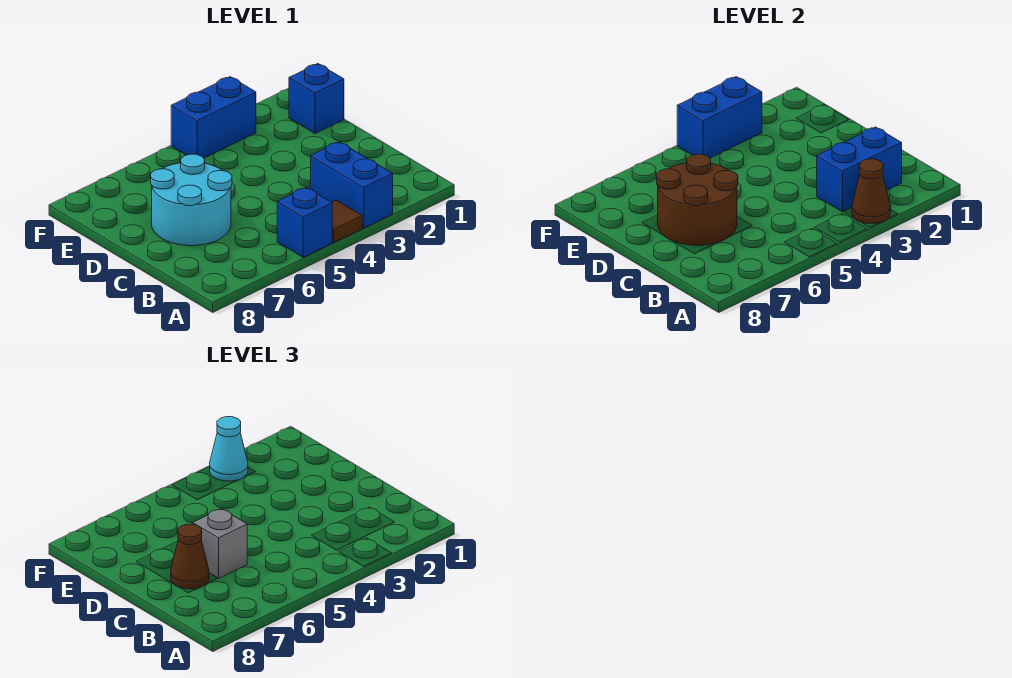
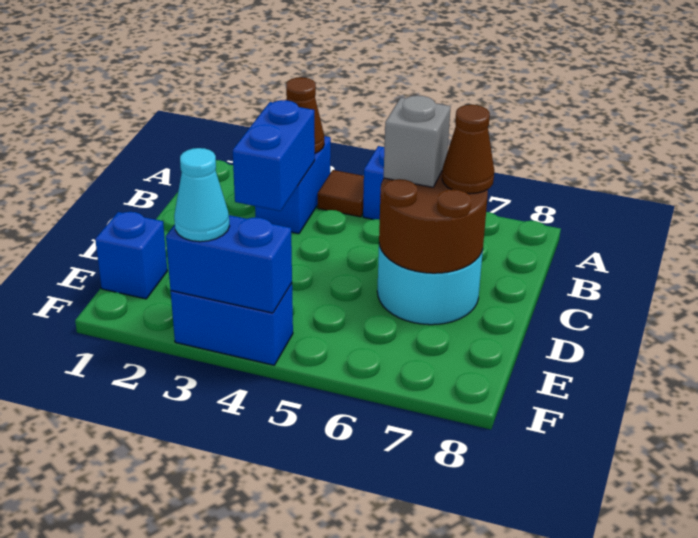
blue 1x2 brick [817,127,902,212] -> blue 1x2 brick turned to [233,100,315,211]

